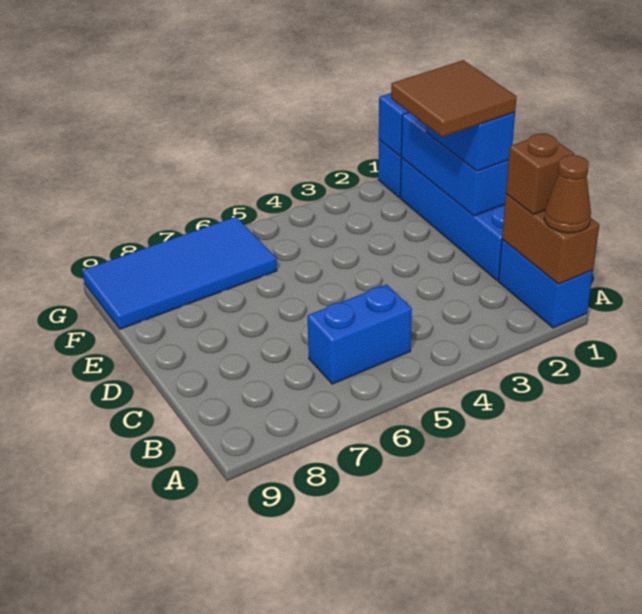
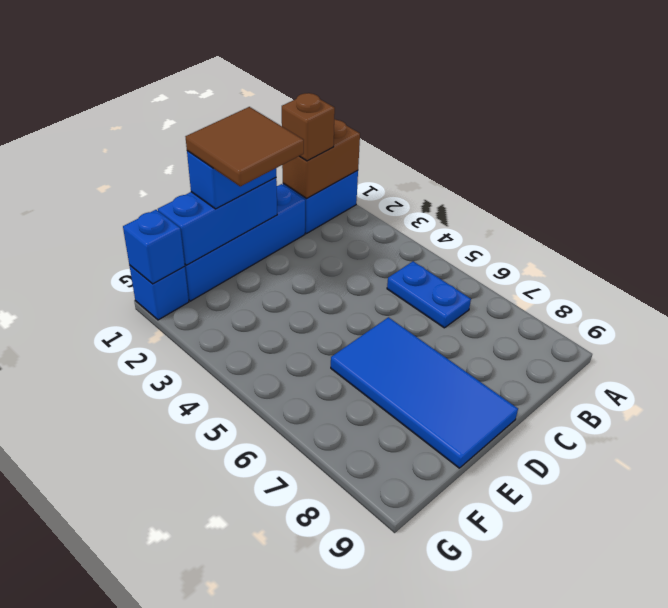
brown 1x1 cone [544,155,591,233] -> none
blue 1x2 brick [307,284,412,384] -> blue 1x2 plate [387,261,471,328]
blue 2x4 tile [82,217,277,329] -> blue 2x4 tile moved to [331,317,518,468]

